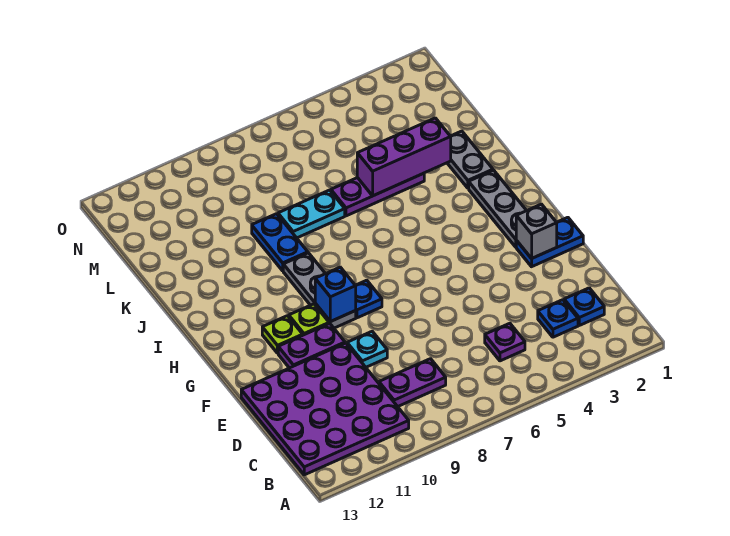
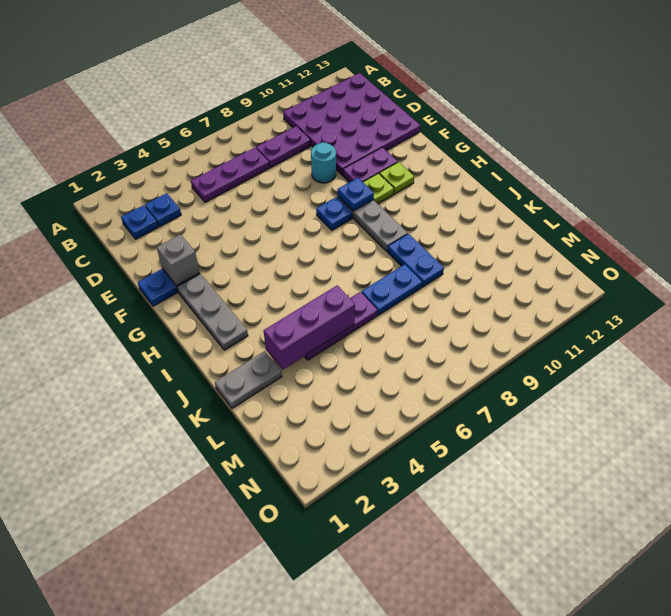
purple 1x1 plate [485,323,525,361] -> purple 1x3 plate [191,148,269,202]
cyan 1x1 plate [347,332,387,367] -> cyan 1x1 round brick [311,142,336,183]
blue 1x1 brick [315,267,356,322] -> blue 1x1 plate [338,178,374,211]
grey 1x2 plate [448,131,493,188] -> grey 1x2 plate turned to [215,351,282,408]
cyan 1x2 plate [278,190,345,238] -> blue 1x2 plate [361,264,422,315]

